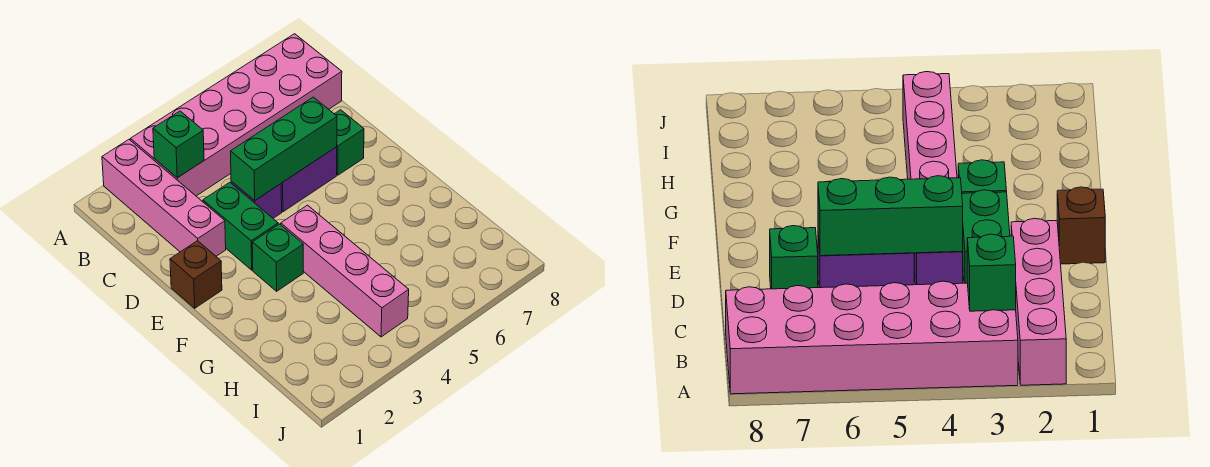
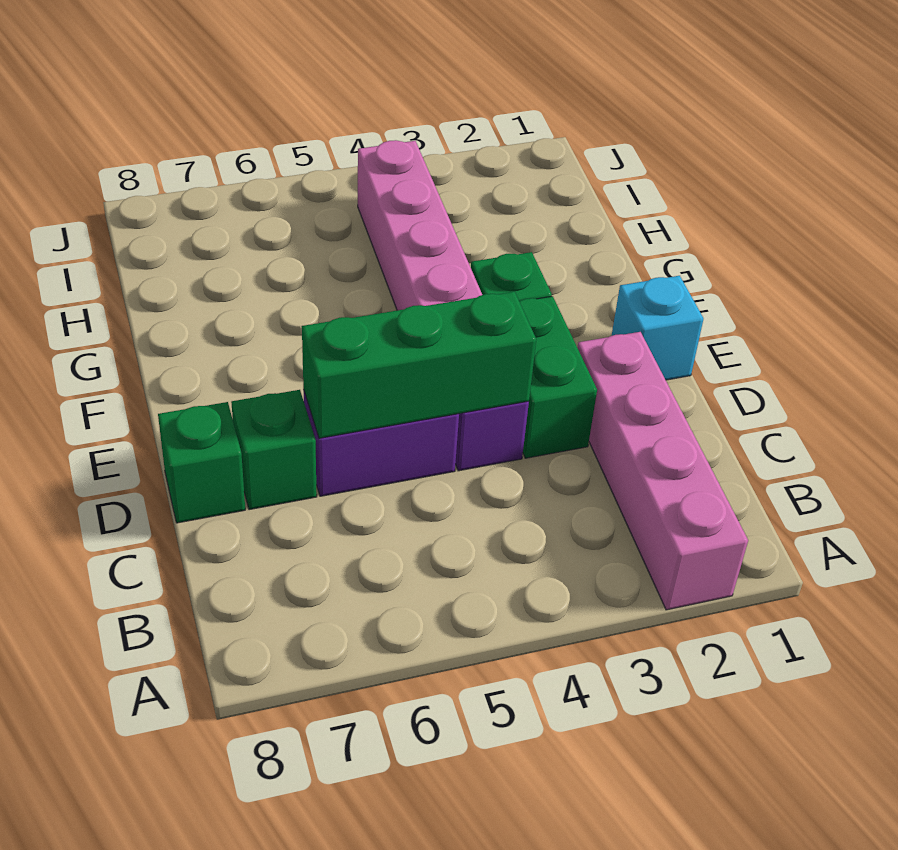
pink 2x6 brick [130,34,342,196] -> none
green 1x1 brick [153,111,204,178] -> green 1x1 brick moved to [158,402,245,523]
brown 1x1 brick [170,241,222,308] -> cyan 1x1 brick [612,276,703,380]

